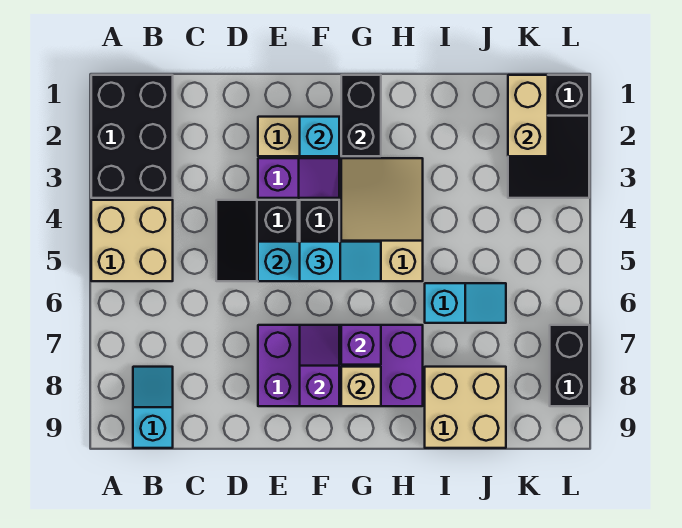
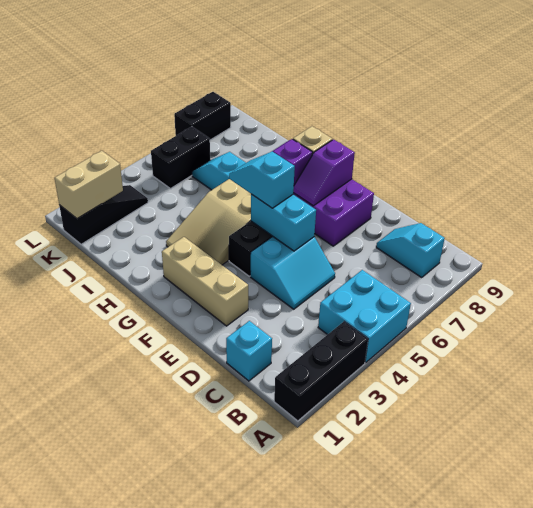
black 2x3 brick [91,75,173,198] -> black 1x3 brick [274,322,368,421]
tan 2x2 brick [91,200,173,281] -> cyan 2x2 brick [318,270,411,363]
cyan 1x2 slope [133,367,173,448] -> cyan 1x2 slope turned to [376,223,445,278]
black 2x2 slope [216,200,298,281] -> cyan 2x2 slope [250,237,335,309]
purple 1x2 slope [258,158,339,198] -> none
cyan 1x1 brick [300,117,339,156] -> cyan 1x1 brick moved to [226,321,272,381]
black 1x2 brick [341,75,381,156] -> black 1x2 brick moved to [151,127,210,189]
tan 2x2 brick [425,367,506,448] -> none
black 2x3 slope [508,75,589,198] -> black 1x3 slope [59,185,148,244]

